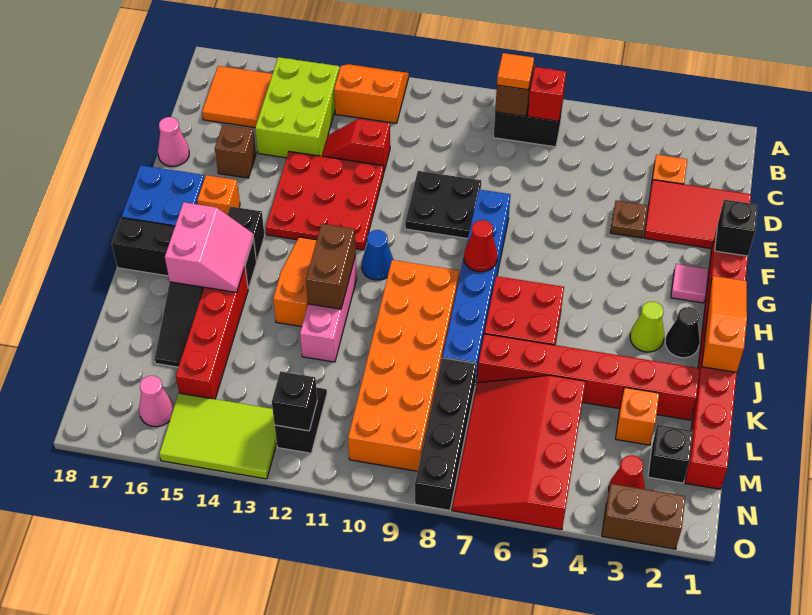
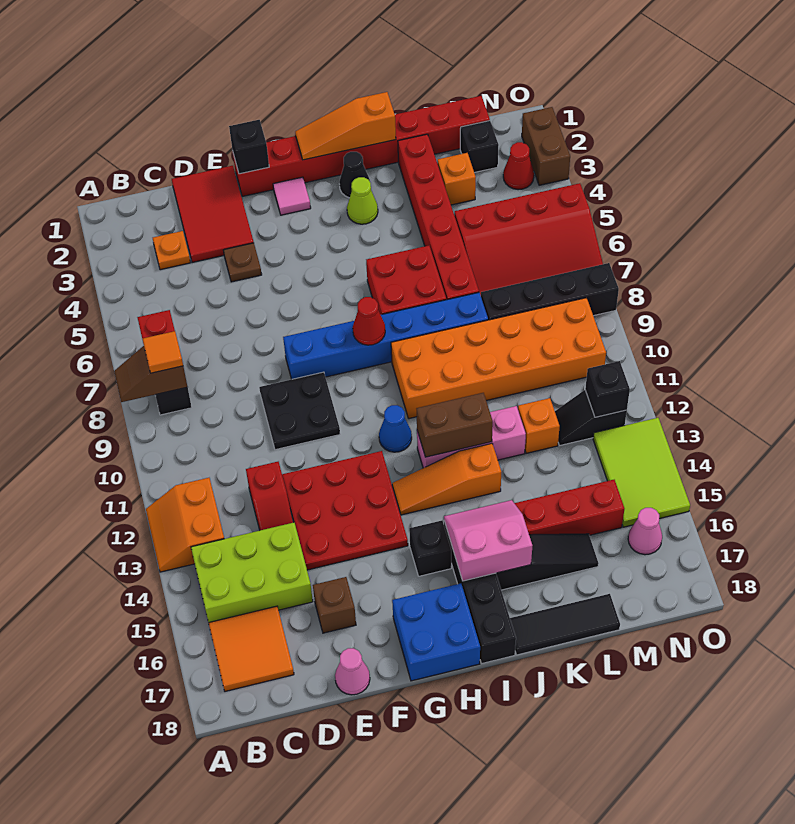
orange 1x1 brick [197,175,240,214] -> orange 1x1 brick moved to [518,398,560,453]
none -> black 1x3 tile [510,594,620,655]

